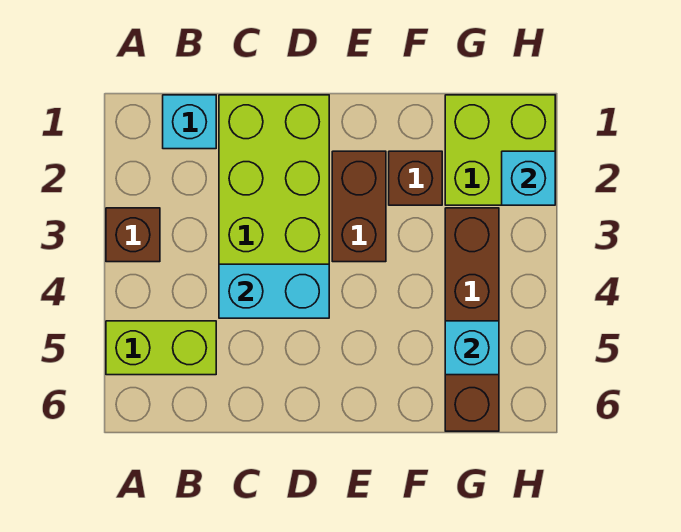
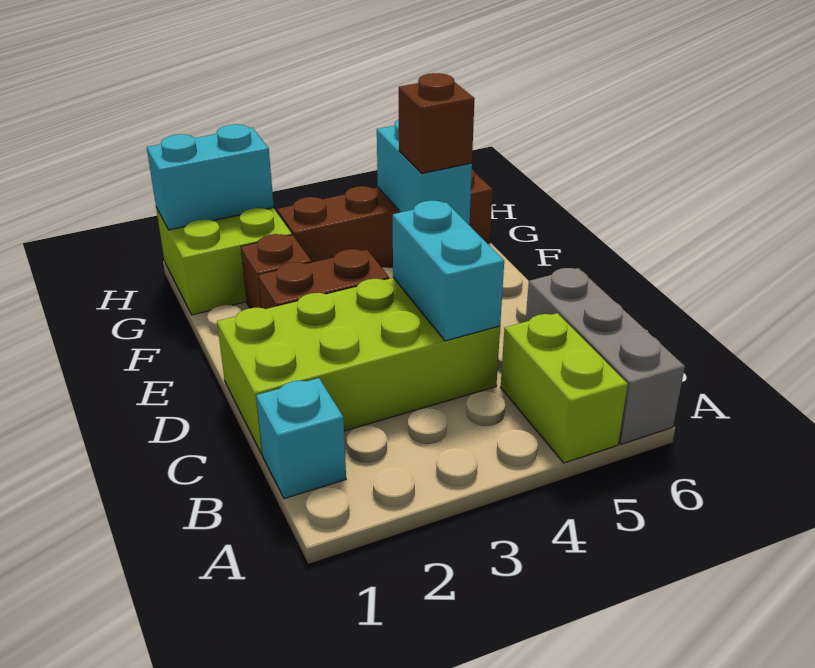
brown 1x1 brick [106,208,160,262] -> brown 1x1 brick moved to [399,73,475,173]
none -> grey 1x3 brick [526,268,685,444]
cyan 1x1 brick [445,321,499,375] -> cyan 1x2 brick [377,119,472,224]
cyan 1x1 brick [502,151,555,205] -> cyan 1x2 brick [147,124,274,230]

